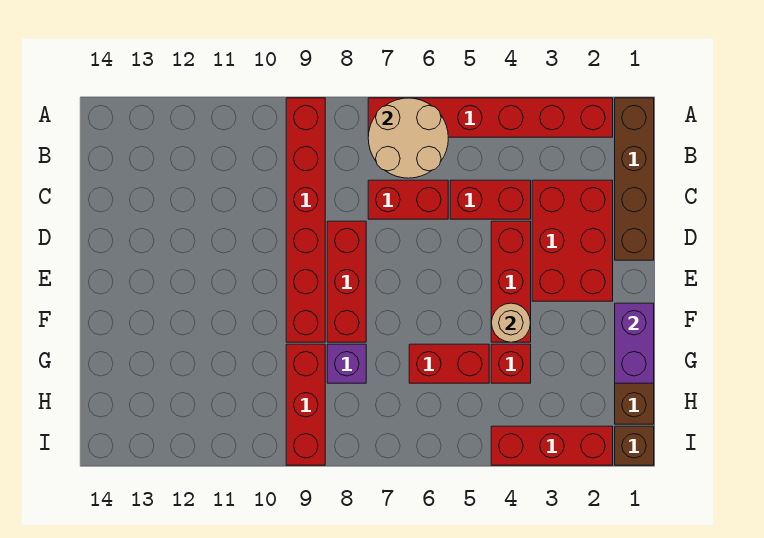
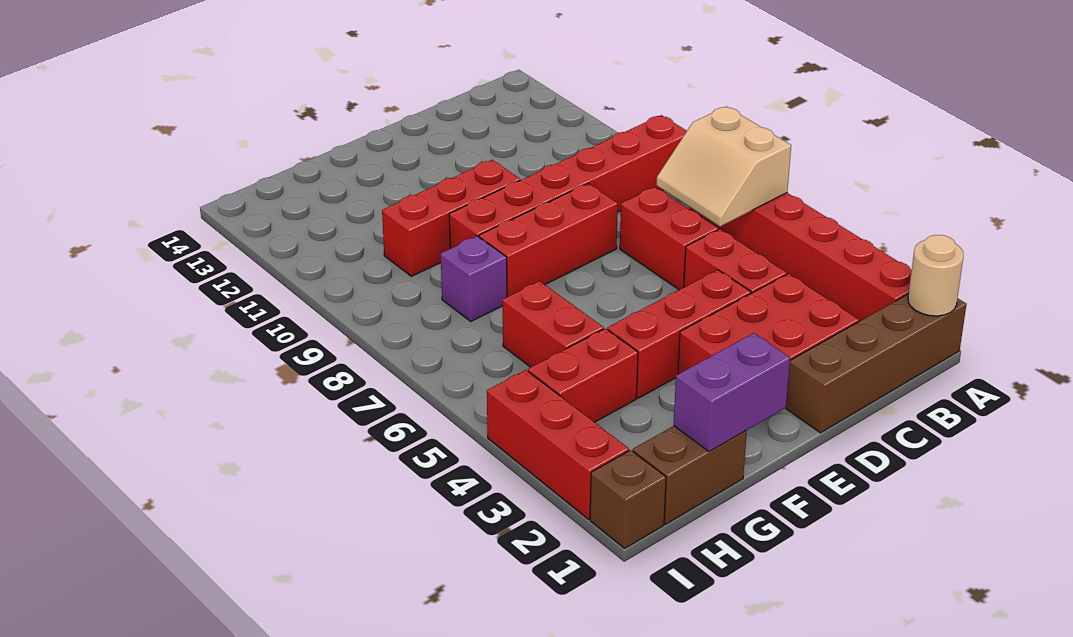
tan 2x2 round brick [368,98,448,178] -> tan 2x2 slope [657,106,791,226]
tan 1x1 round brick [491,303,530,342] -> tan 1x1 round brick moved to [908,235,964,316]
red 1x1 brick [491,344,531,383] -> red 1x2 brick [528,328,638,422]
red 1x3 brick [286,344,325,465] -> red 1x3 brick moved to [382,160,520,276]

